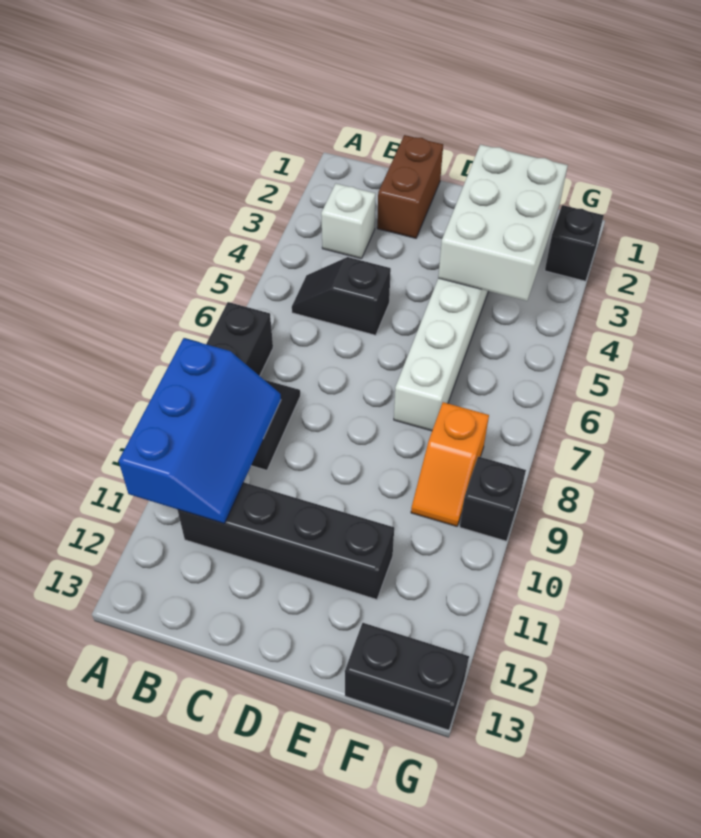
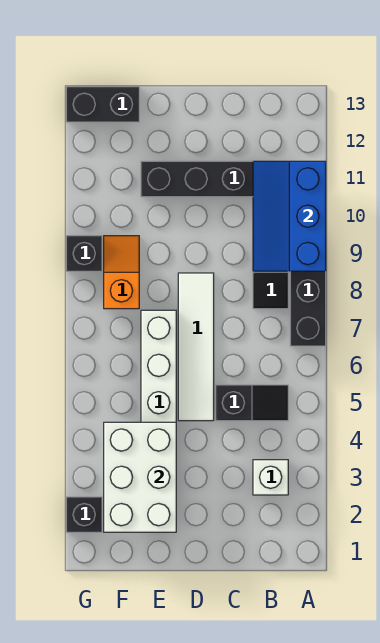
brown 1x2 brick [377,135,443,238] -> none
none -> white 1x4 tile [178,273,214,421]

